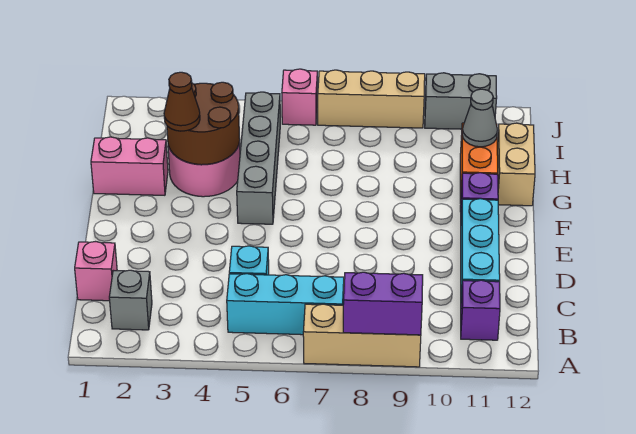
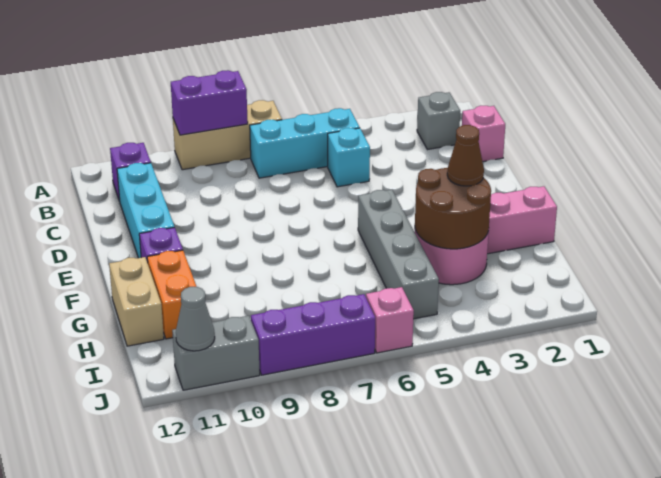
grey 1x1 cone [462,89,498,147] -> grey 1x1 cone moved to [176,287,215,351]
tan 1x3 brick [318,70,425,128] -> purple 1x3 brick [251,294,375,375]

